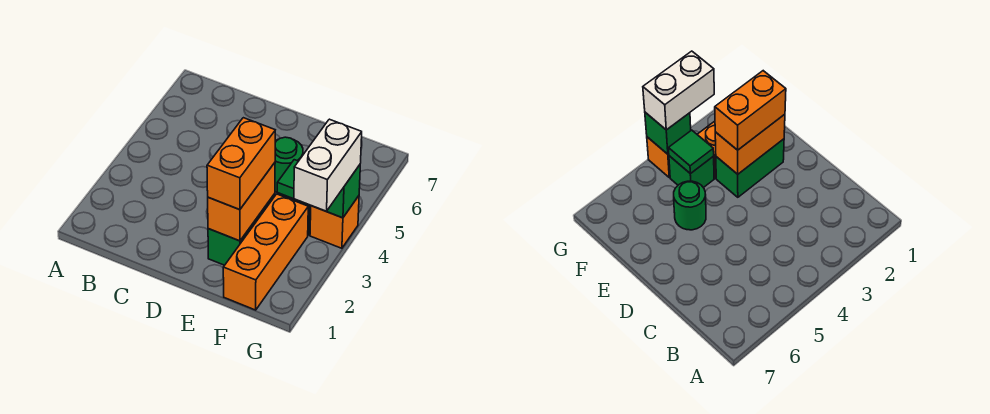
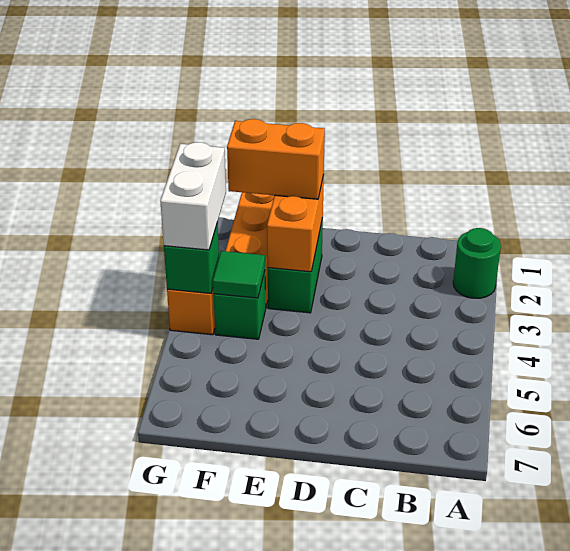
orange 1x2 brick [207,118,275,210] -> orange 1x2 brick turned to [227,119,325,199]
green 1x1 round brick [275,137,303,192] -> green 1x1 round brick moved to [453,228,501,298]

